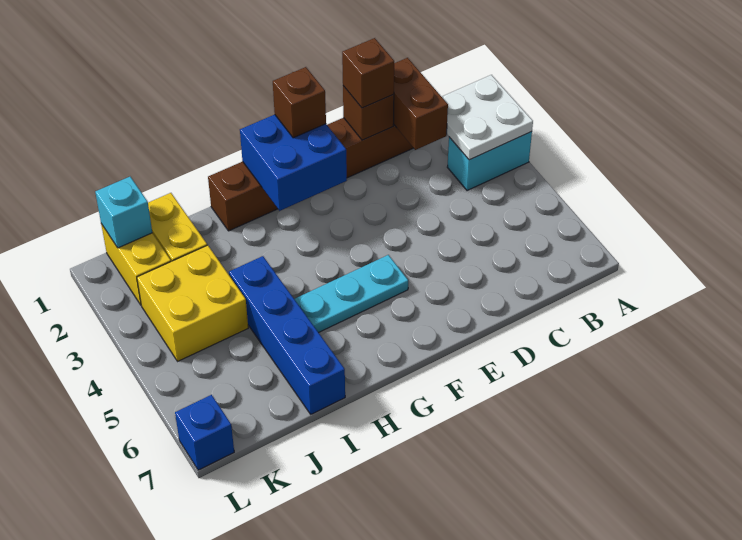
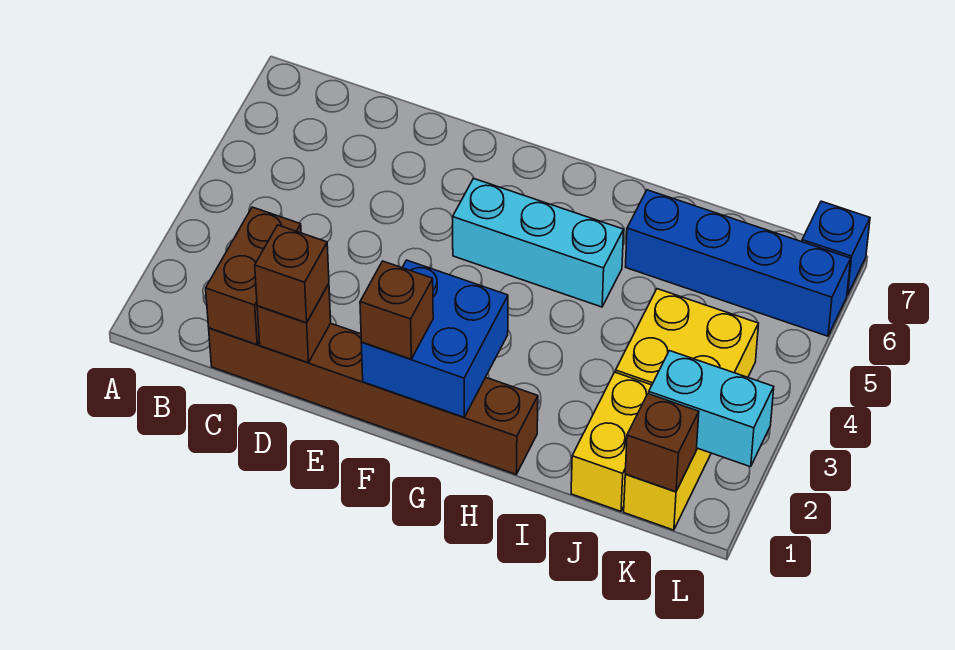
white 2x2 plate [442,75,533,160] -> none
cyan 1x2 brick [447,132,532,191] -> cyan 1x2 brick moved to [649,351,774,467]
cyan 1x3 plate [295,255,408,332] -> cyan 1x3 brick [453,179,624,307]
blue 1x4 brick [229,256,345,414] -> blue 1x4 brick turned to [626,190,851,336]
cyan 1x1 brick [95,177,152,248] -> brown 1x1 brick [625,394,699,492]

